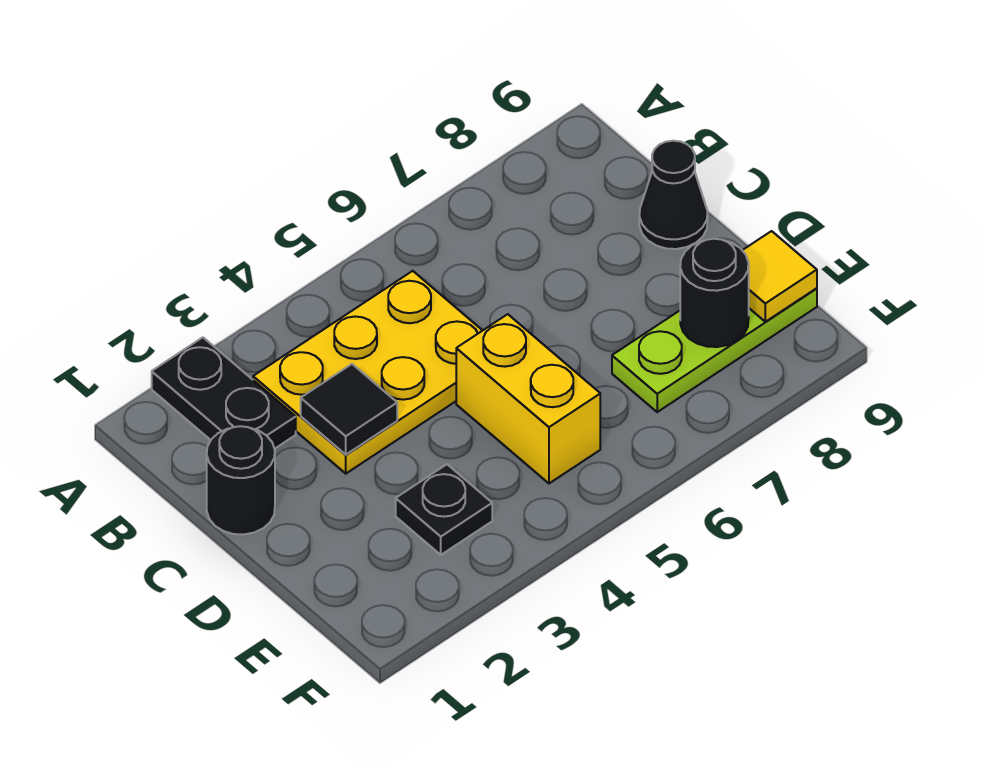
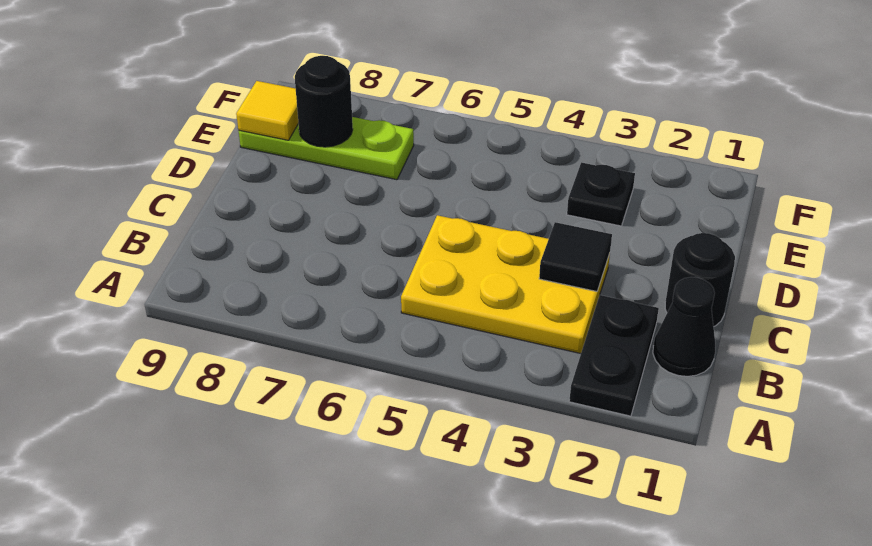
black 1x1 cone [639,141,708,249] -> black 1x1 cone moved to [653,277,715,376]
yellow 1x2 brick [456,314,600,483] -> none

